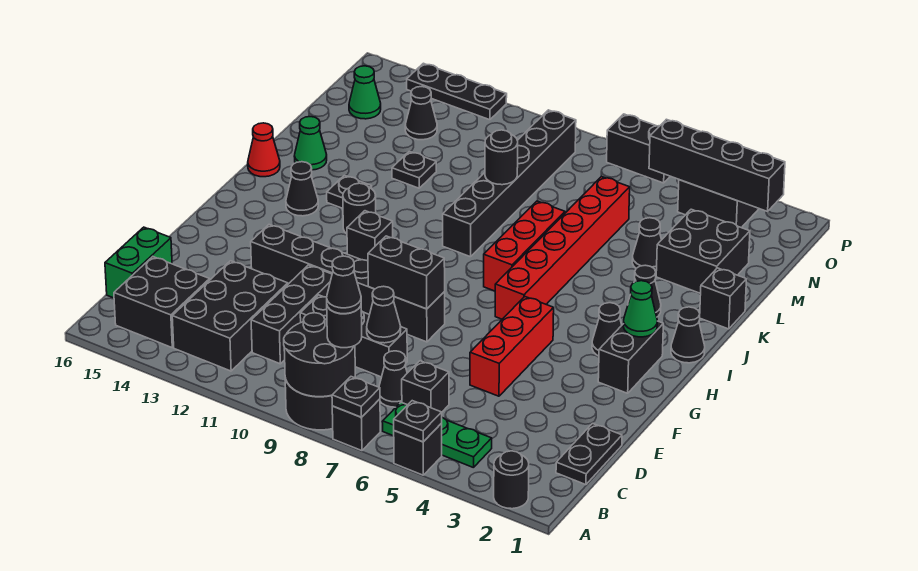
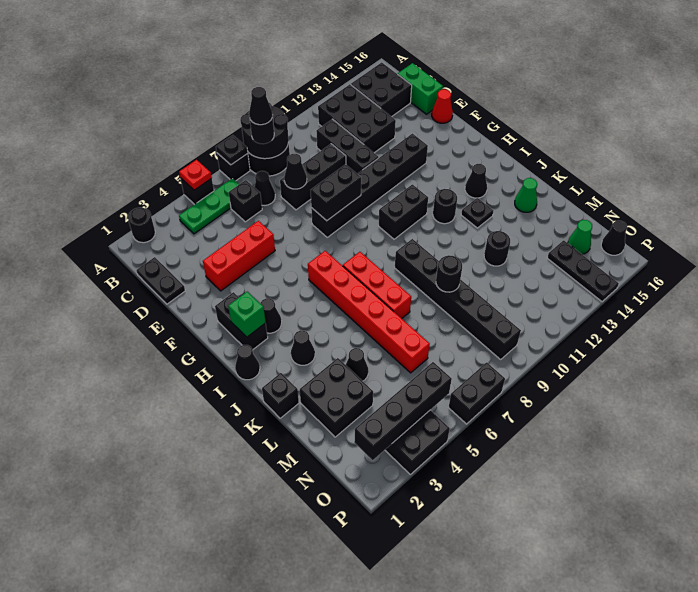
black 1x1 plate [394,401,442,442] -> red 1x1 plate [179,160,212,190]
red 1x3 brick [470,297,554,396] -> red 1x3 brick turned to [203,221,275,291]
green 1x1 cone [624,281,657,337] -> green 1x1 brick [228,291,266,337]
black 1x1 brick [347,211,393,261] -> black 1x2 brick [379,184,428,239]
red 1x1 cone [248,123,280,177] -> red 1x1 cone moved to [432,89,453,123]
black 1x1 plate [392,152,436,188] -> black 1x1 round brick [484,231,510,266]
black 1x1 cone [405,87,437,140] -> black 1x1 cone moved to [601,221,627,255]
black 1x3 plate [407,63,507,120] -> black 1x3 plate turned to [547,240,619,302]

